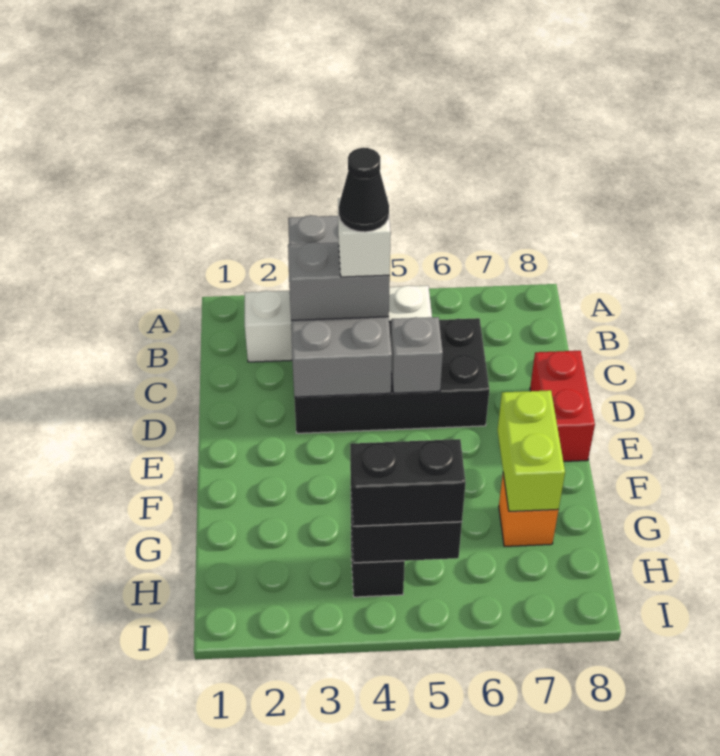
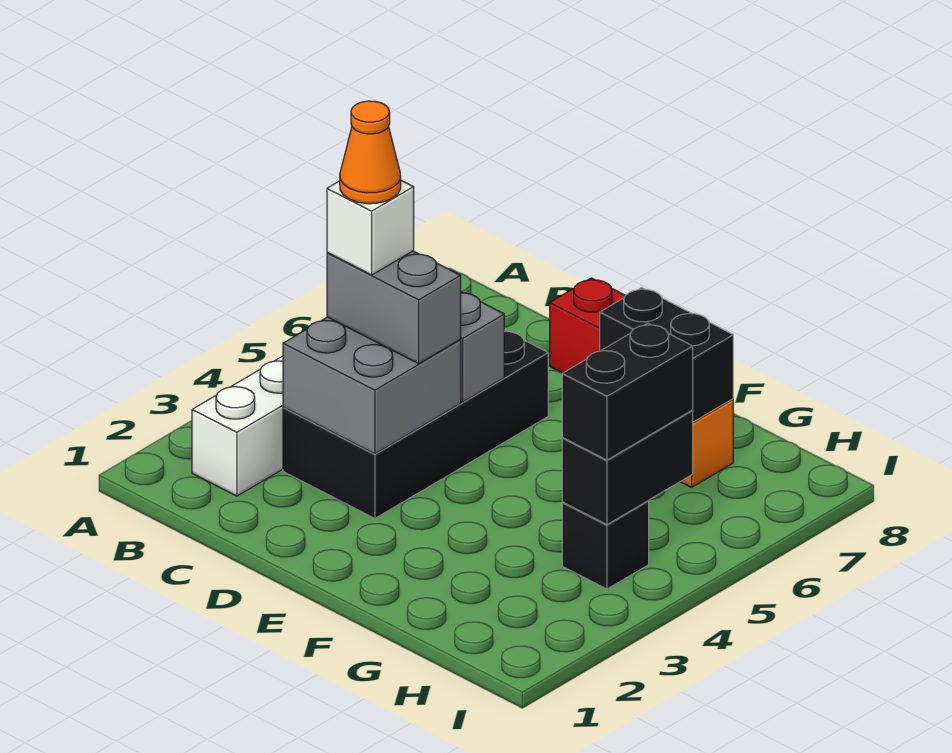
grey 2x4 brick [288,215,392,397] -> grey 2x2 brick [283,317,461,454]
grey 1x2 brick [288,242,390,320] -> grey 1x2 brick turned to [327,251,461,363]
black 1x1 cone [339,148,389,232] -> orange 1x1 cone [340,101,401,204]
lime 1x2 brick [498,390,565,511] -> black 1x2 brick [600,288,733,422]

